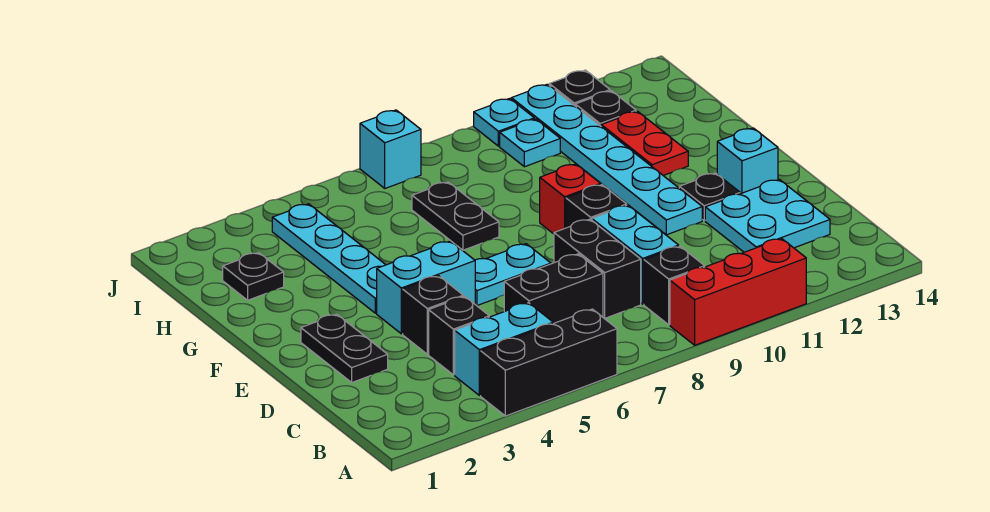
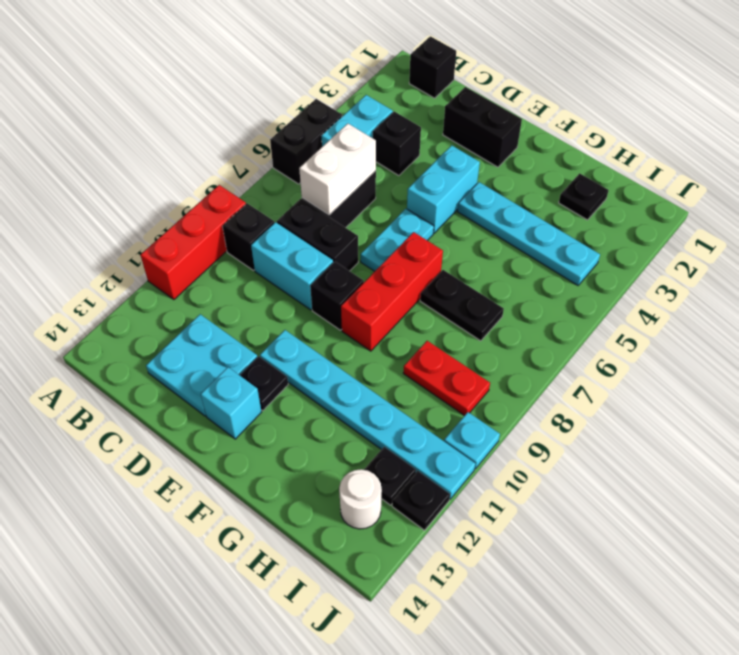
black 1x3 brick [481,309,617,416] -> black 1x2 brick [270,99,342,184]
none -> white 1x2 brick [299,124,376,215]
black 1x2 plate [301,314,388,382] -> black 1x2 brick [443,87,522,167]
black 1x1 brick [403,276,463,354] -> black 1x1 brick moved to [409,36,456,98]
red 1x1 brick [540,164,601,234] -> red 1x3 brick [341,232,443,351]
red 1x2 plate [601,111,688,176] -> red 1x2 plate moved to [403,341,490,416]
cyan 1x1 plate [500,119,560,167] -> none
none -> white 1x1 round brick [339,469,382,529]
cyan 1x1 brick [360,110,421,188] -> none

